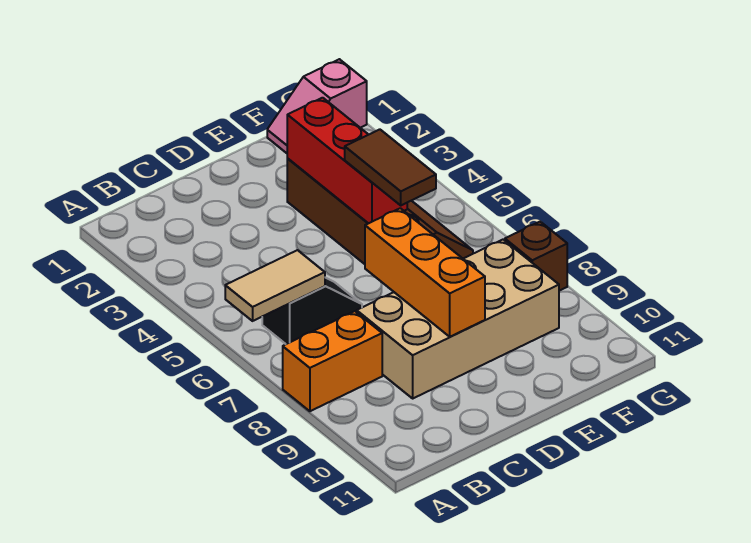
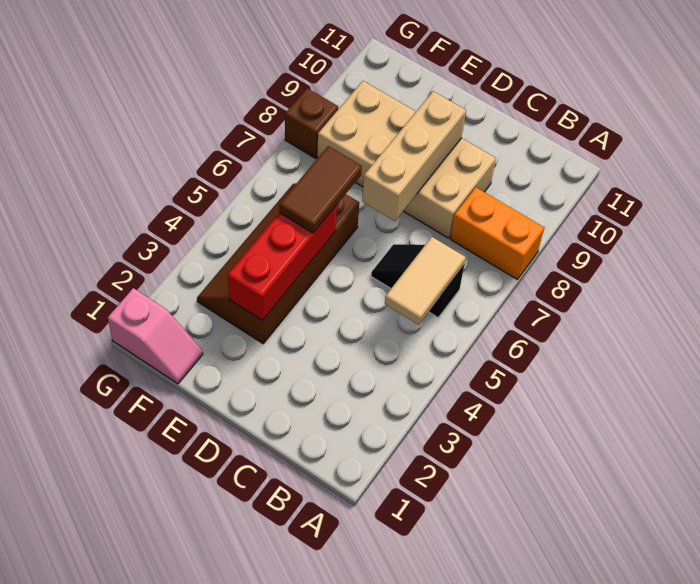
tan 1x2 tile [225,250,325,321] -> tan 1x2 tile turned to [385,237,466,325]
orange 1x3 brick [365,208,485,337] -> tan 1x3 brick [362,91,466,221]

